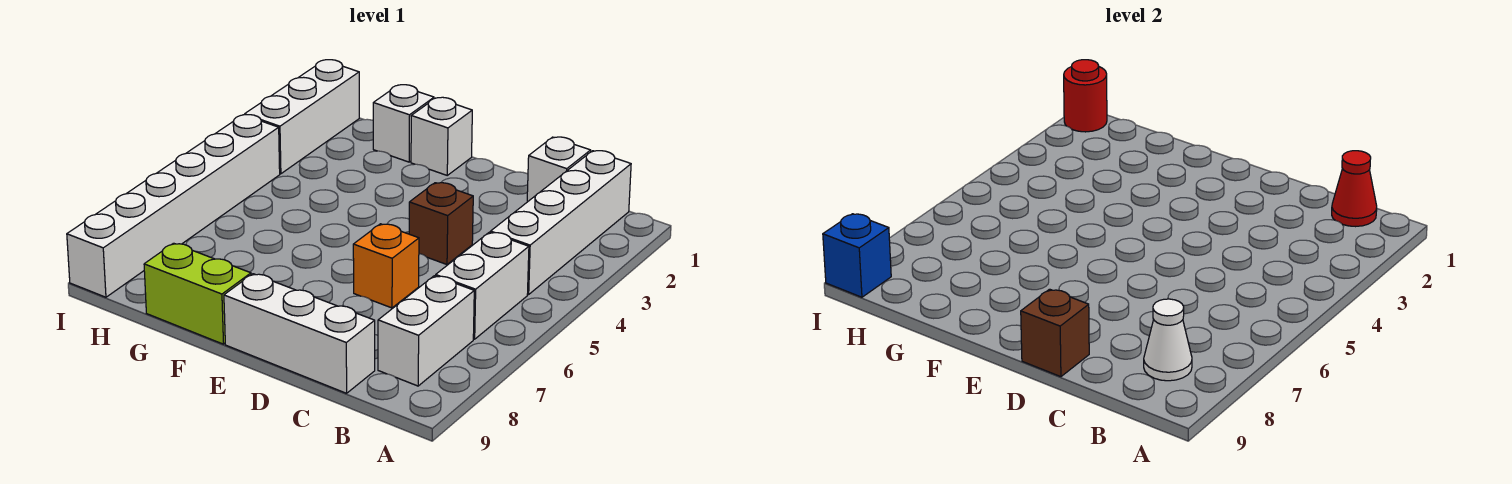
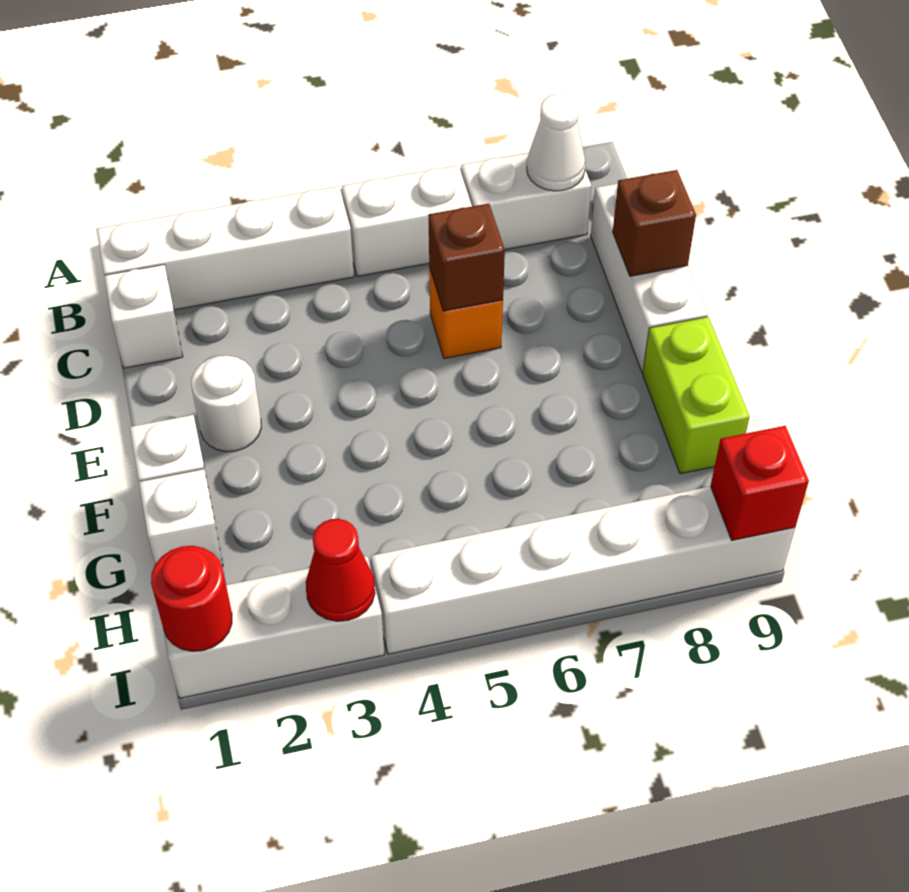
red 1x1 cone [1332,151,1377,227] -> red 1x1 cone moved to [306,519,375,621]
brown 1x1 brick [409,183,473,265] -> brown 1x1 brick moved to [428,204,505,311]
none -> white 1x1 round brick [191,356,261,452]
blue 1x1 brick [823,214,891,297] -> red 1x1 brick [711,426,809,540]

